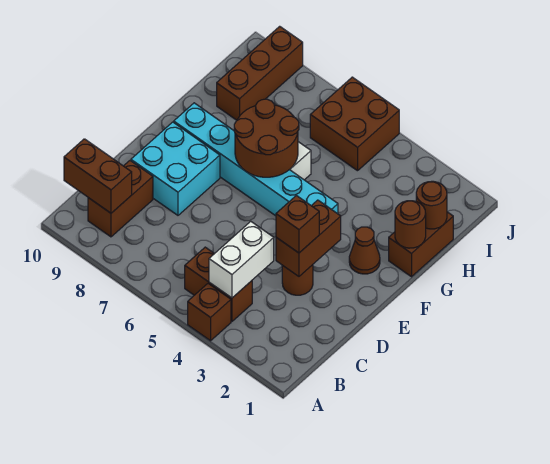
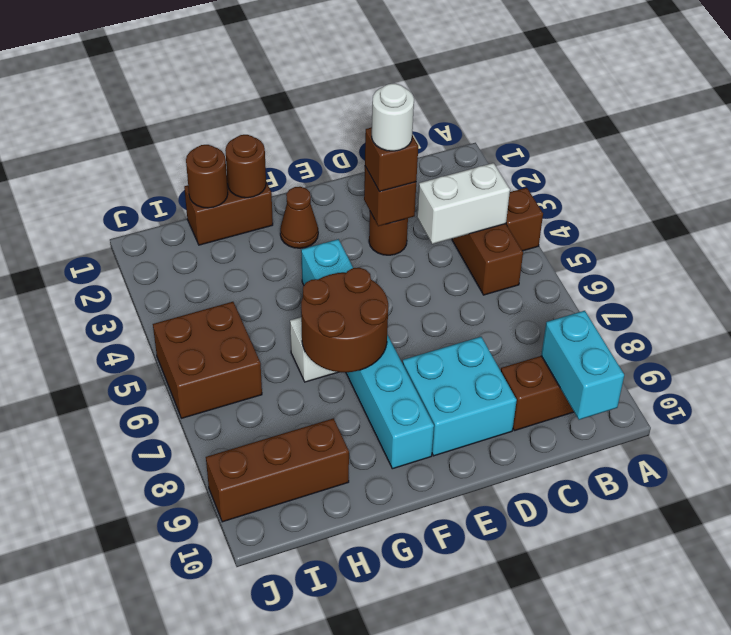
brown 1x2 brick [64,139,132,213] -> cyan 1x2 brick [541,311,624,420]
brown 1x2 brick [276,200,341,276] -> brown 1x1 brick [364,167,416,226]
none -> white 1x1 round brick [372,84,414,151]

